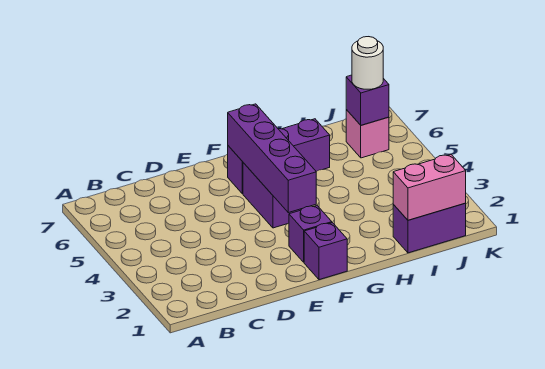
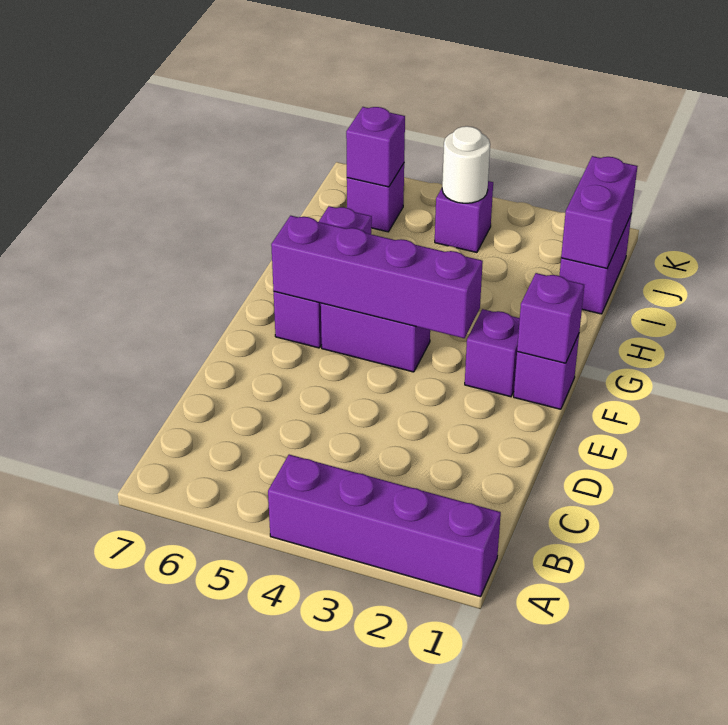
none -> purple 1x4 brick [268,455,501,597]
none -> purple 1x1 brick [517,273,584,363]
pink 1x2 brick [393,155,466,220] -> purple 1x2 brick [561,156,637,268]
none -> purple 1x1 brick [435,181,493,252]
pink 1x1 brick [346,110,389,158] -> purple 1x1 brick [347,164,404,232]
white 1x1 round brick [352,37,383,89] -> white 1x1 round brick moved to [442,126,490,203]

